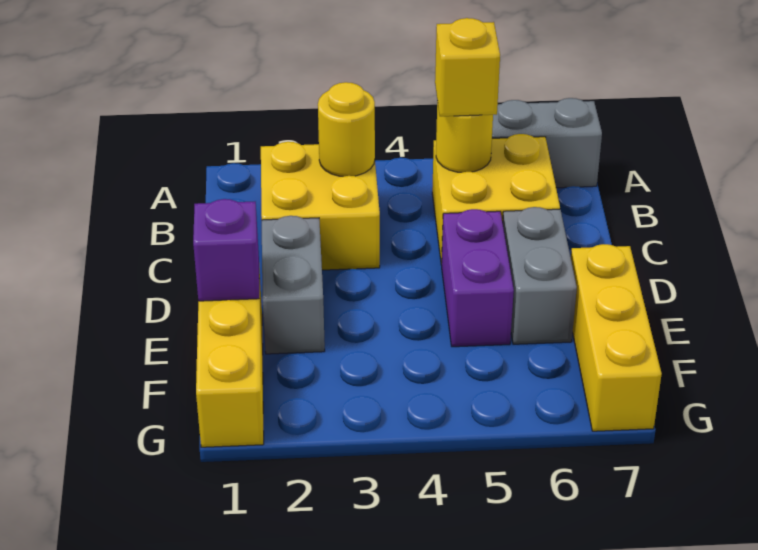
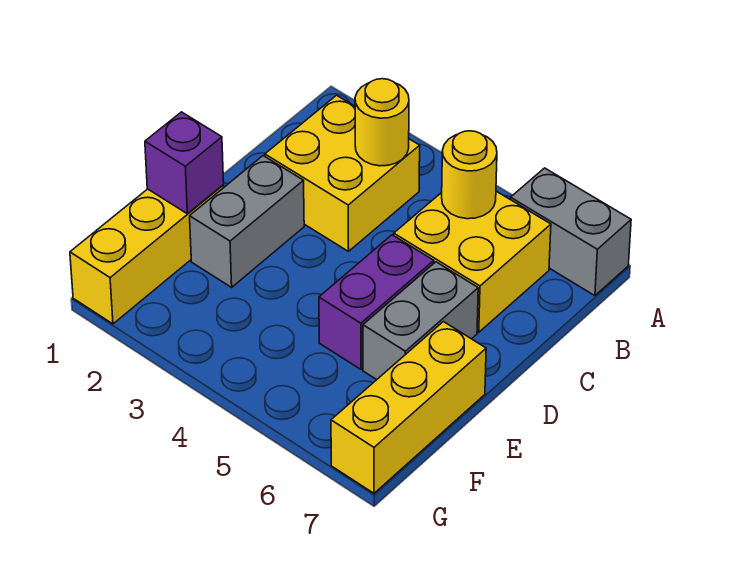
yellow 1x1 brick [435,18,500,116] -> none

